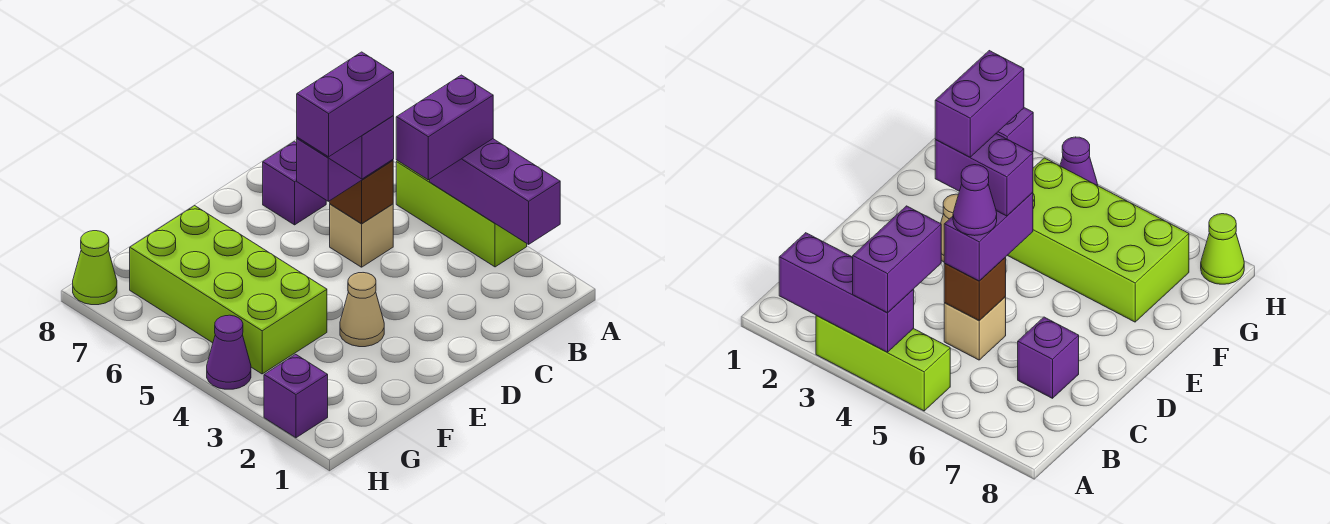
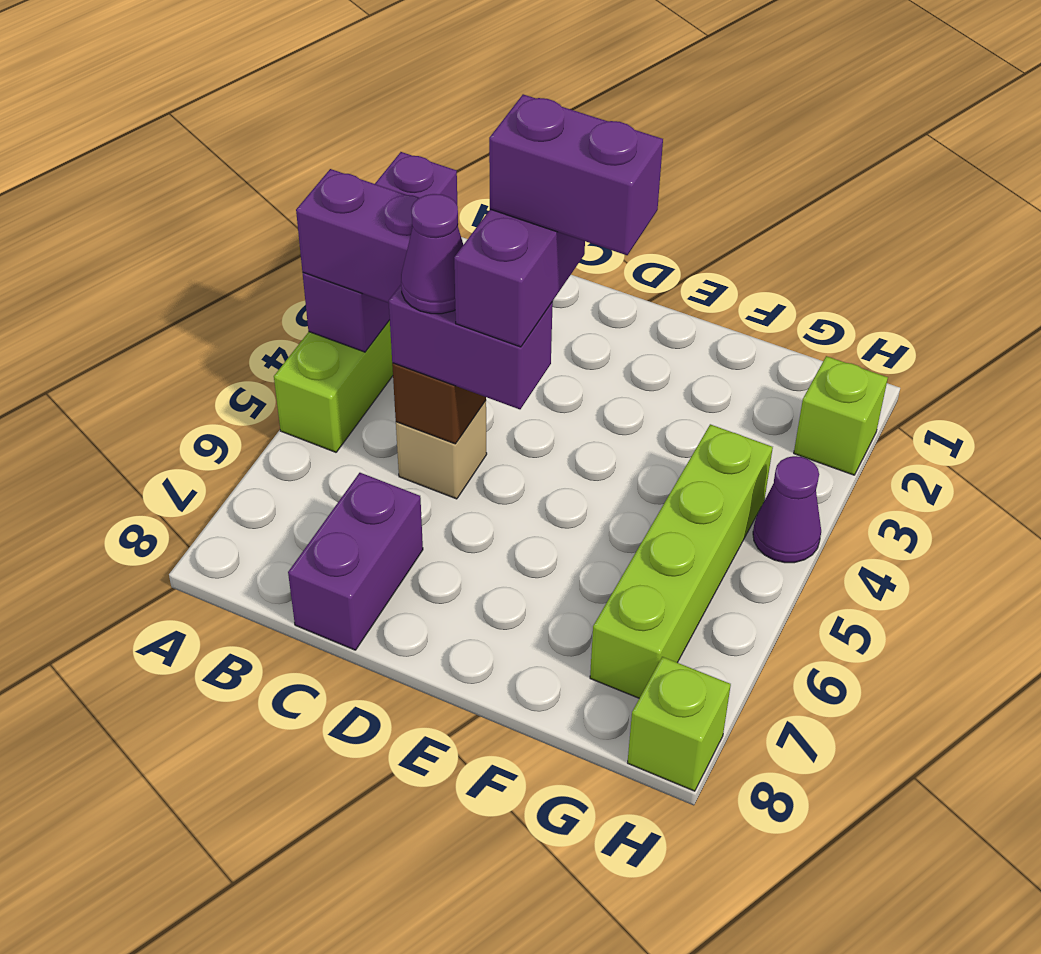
purple 1x1 brick [263,141,326,225] -> purple 1x2 brick [288,473,423,650]
tan 1x1 cone [340,273,384,347] -> none
lime 2x4 brick [130,206,327,374] -> lime 1x4 brick [590,424,773,698]
purple 1x1 brick [264,354,328,438] -> lime 1x1 brick [794,356,888,475]
lime 1x1 cone [73,231,117,305] -> lime 1x1 brick [628,657,731,791]

